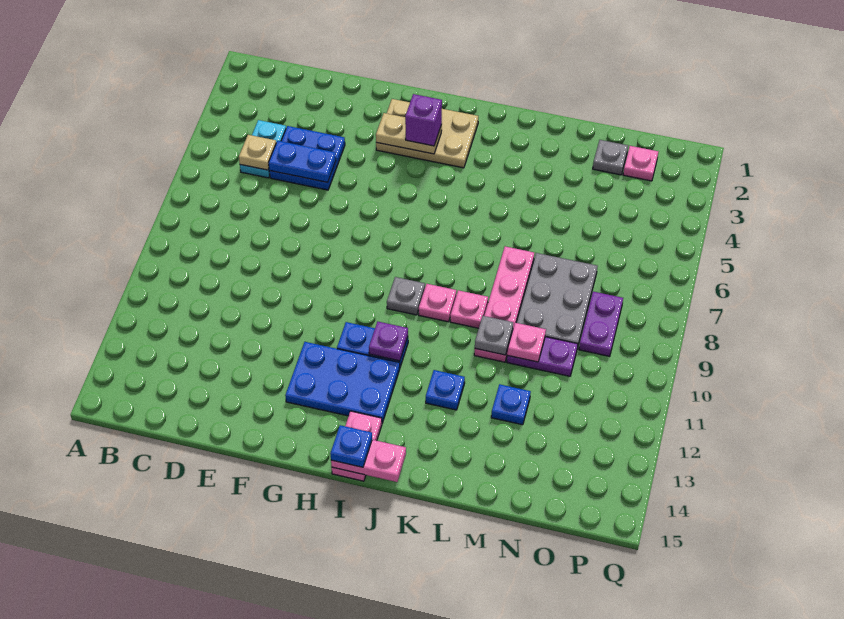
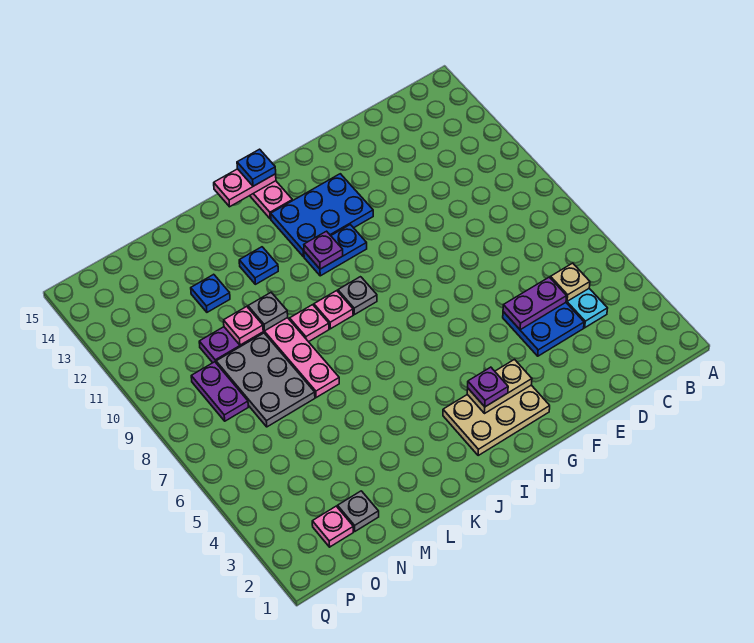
blue 1x2 plate [269,141,336,182] -> purple 1x2 plate [503,277,567,330]
purple 1x1 brick [405,94,442,146] -> purple 1x1 plate [468,367,508,407]

